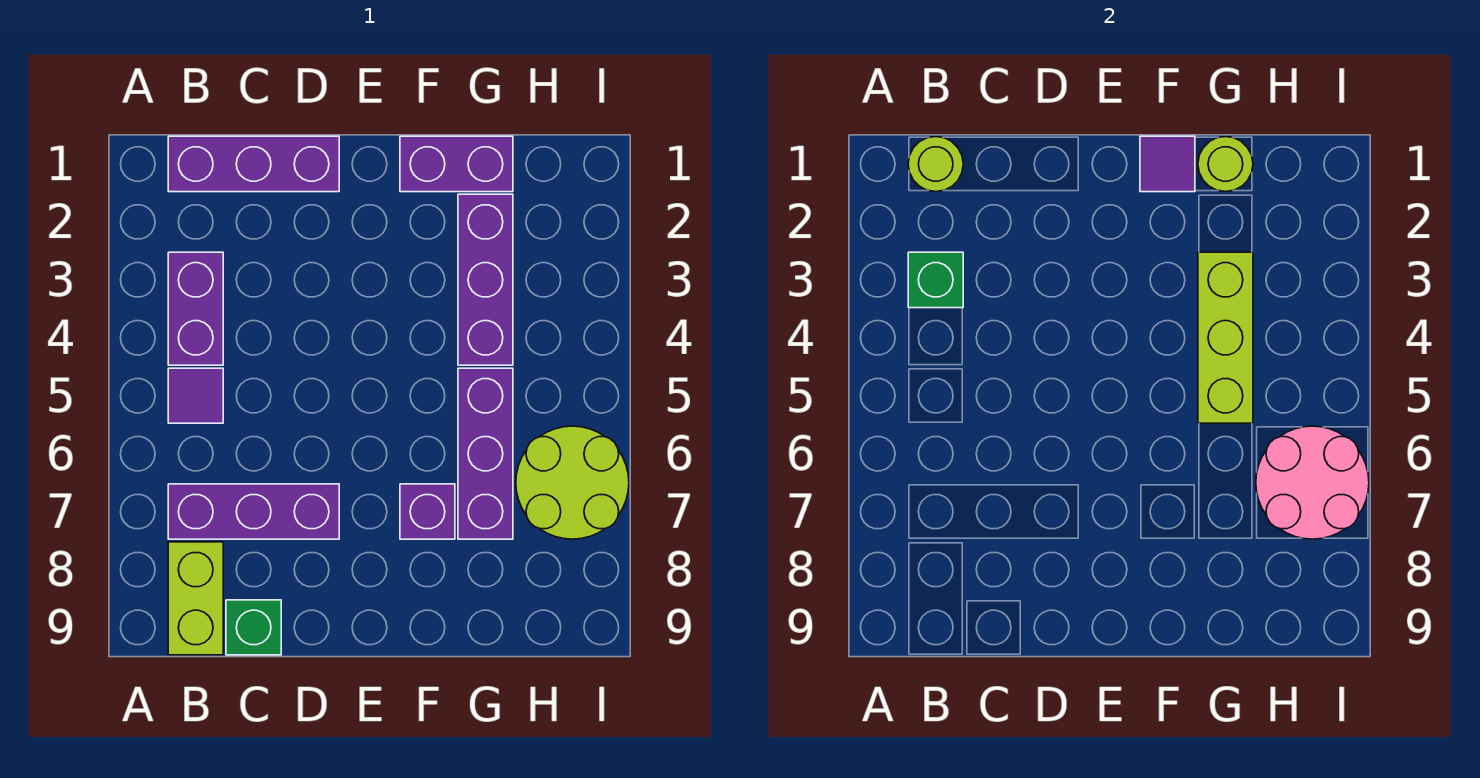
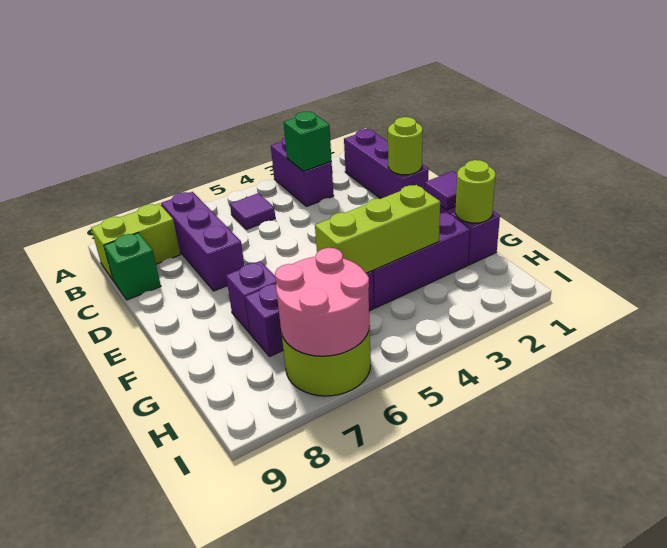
lime 1x1 round brick [908,137,963,192] -> lime 1x1 round brick moved to [388,117,423,175]
purple 1x2 brick [168,252,223,365] -> purple 1x2 brick turned to [271,138,334,206]

